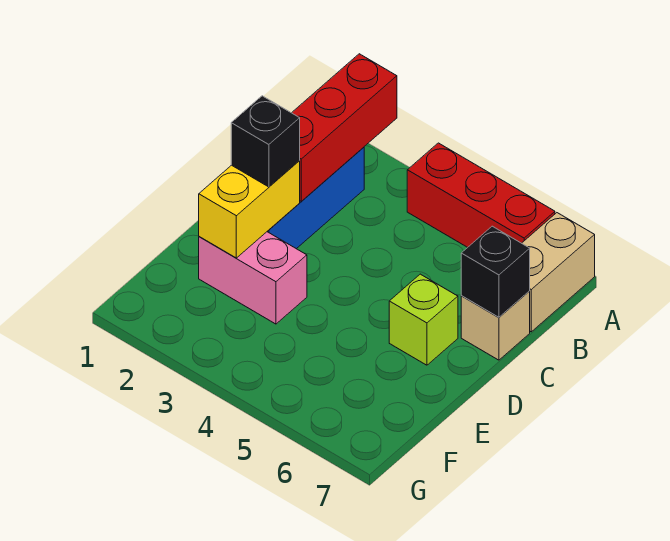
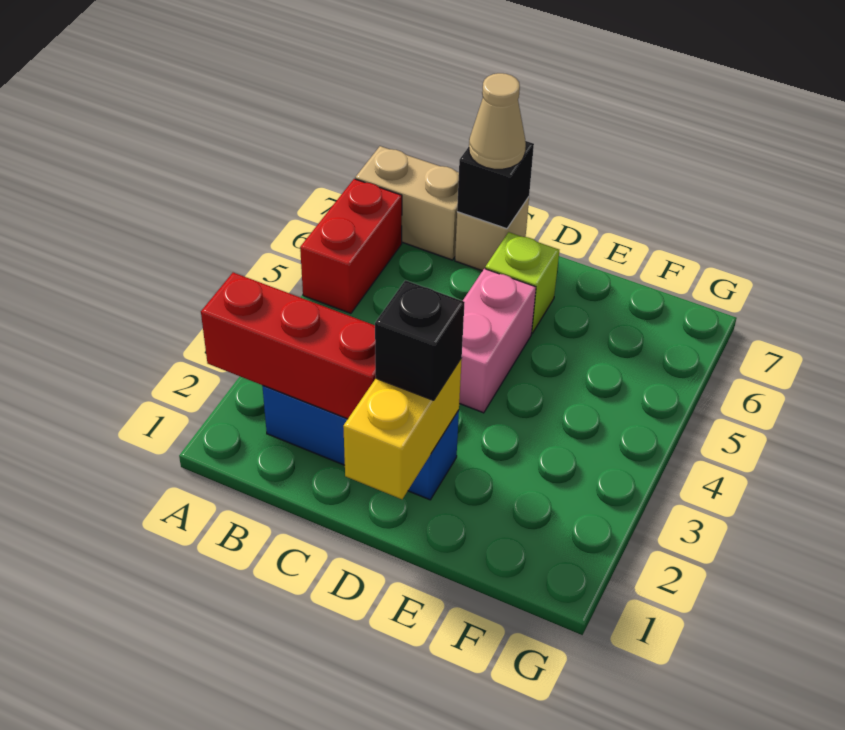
red 1x3 brick [407,143,555,247] -> red 1x2 brick [300,179,402,313]
none -> tan 1x1 cone [469,73,526,169]
yellow 1x2 brick [199,161,300,258] -> yellow 1x2 brick turned to [343,358,462,499]
pink 1x2 brick [199,232,307,324] -> pink 1x2 brick moved to [459,269,536,413]

